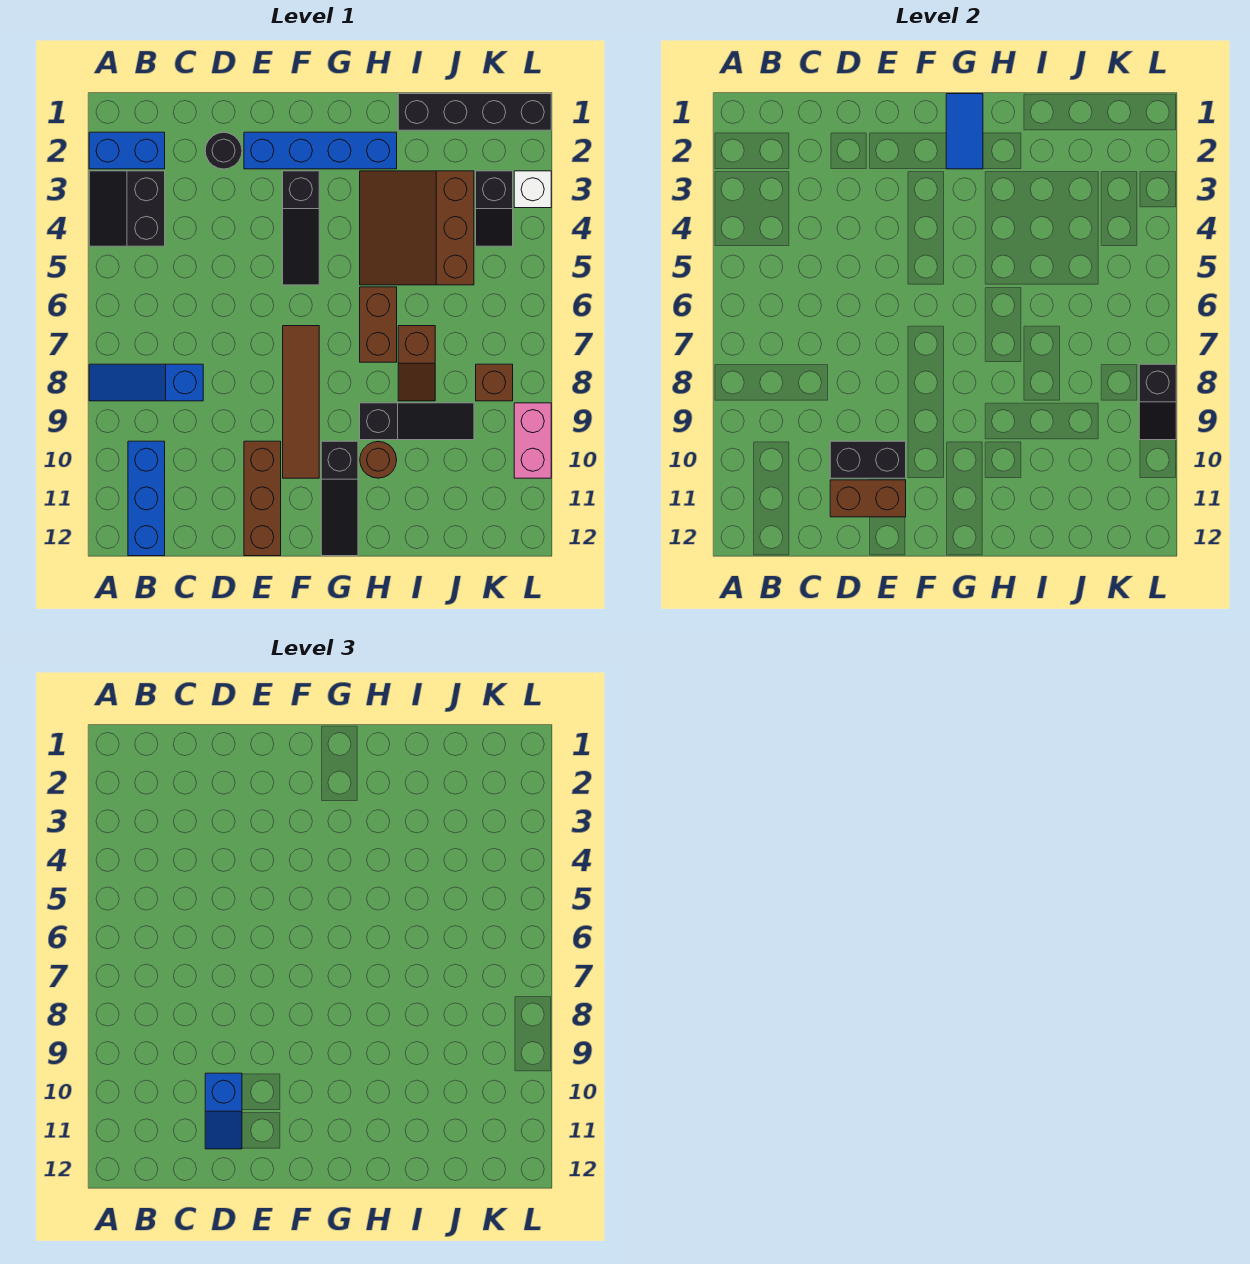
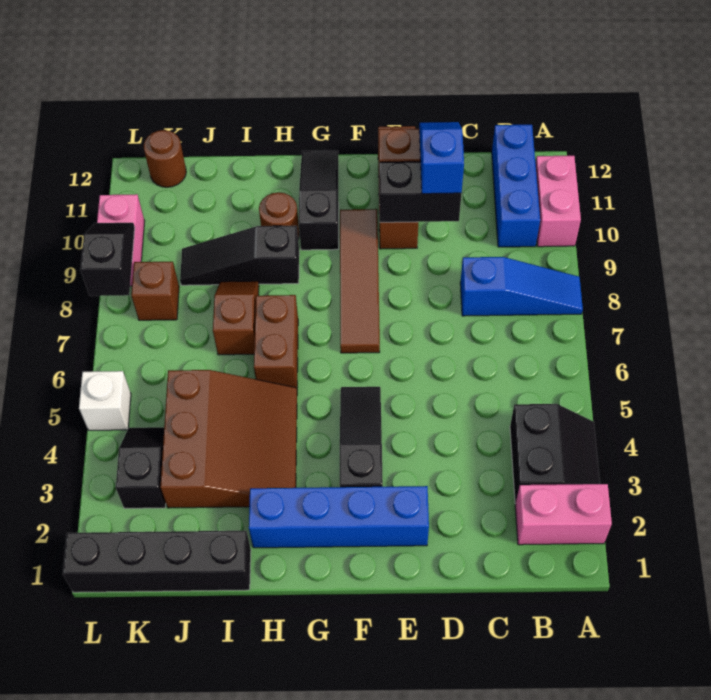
blue 1x2 brick [89,132,165,169] -> pink 1x2 brick [515,484,612,545]
none -> pink 1x2 brick [535,156,581,247]
black 1x1 round brick [205,132,242,169] -> none
blue 1x2 tile [946,94,983,169] -> none
none -> brown 1x1 round brick [144,130,186,187]
white 1x1 brick [514,171,551,208] -> white 1x1 brick moved to [79,371,131,430]

